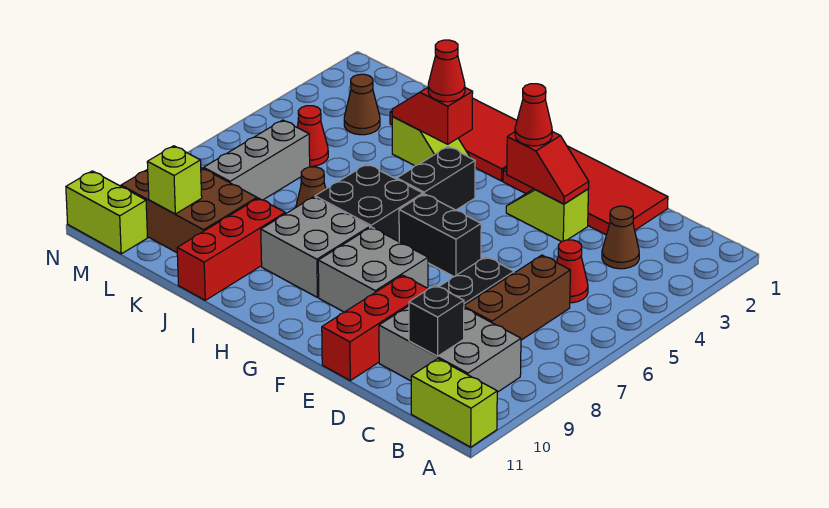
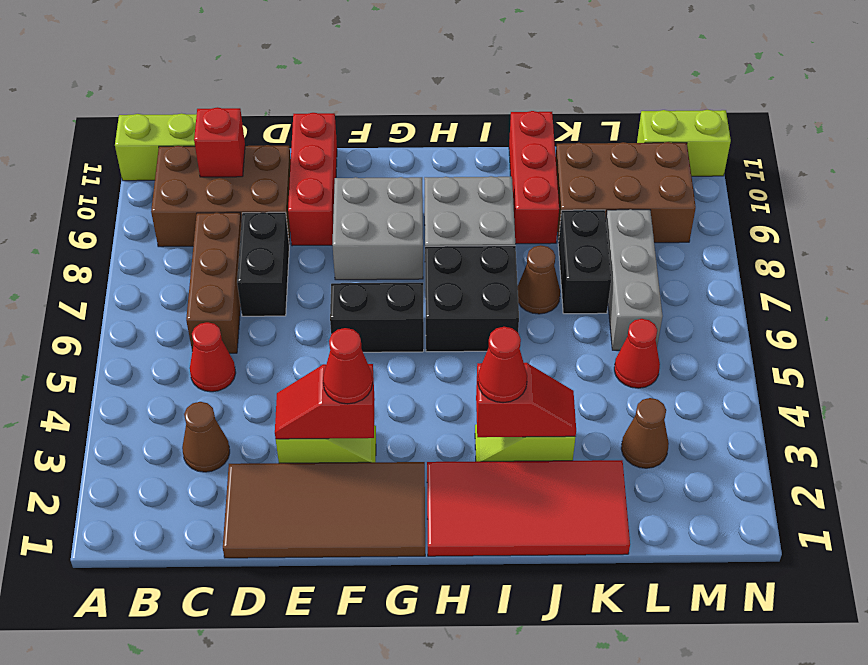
grey 2x3 brick [379,306,521,392] -> brown 2x3 brick [151,145,291,247]
black 1x1 brick [409,285,464,356] -> red 1x1 brick [194,107,245,177]
red 2x4 tile [503,146,668,235] -> brown 2x4 tile [223,462,425,558]
black 1x2 brick [397,147,475,210] -> black 1x2 brick moved to [558,210,611,314]
lime 1x1 brick [147,146,202,214] -> none

